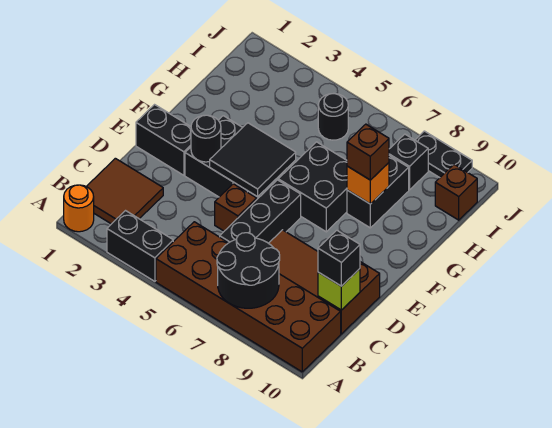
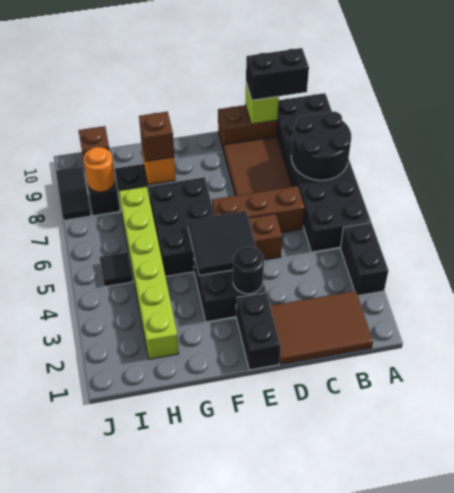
orange 1x1 round brick [64,185,94,232] -> orange 1x1 round brick moved to [83,147,115,192]
brown 2x6 brick [156,222,341,372] -> black 2x6 brick [277,93,371,252]
brown 2x2 tile [86,158,163,224] -> brown 2x3 tile [270,291,373,364]
black 1x3 brick [220,180,301,243] -> brown 1x3 brick [212,186,305,233]
black 1x1 brick [318,230,360,286] -> black 1x2 brick [246,48,309,100]
black 2x2 brick [278,142,347,232] -> black 2x3 brick [148,177,215,277]
none -> lime 1x6 brick [119,186,179,359]
black 1x1 round brick [318,94,348,140] -> black 1x1 tile [99,252,133,287]
black 1x2 plate [415,131,472,178] -> black 1x2 tile [56,166,91,220]

